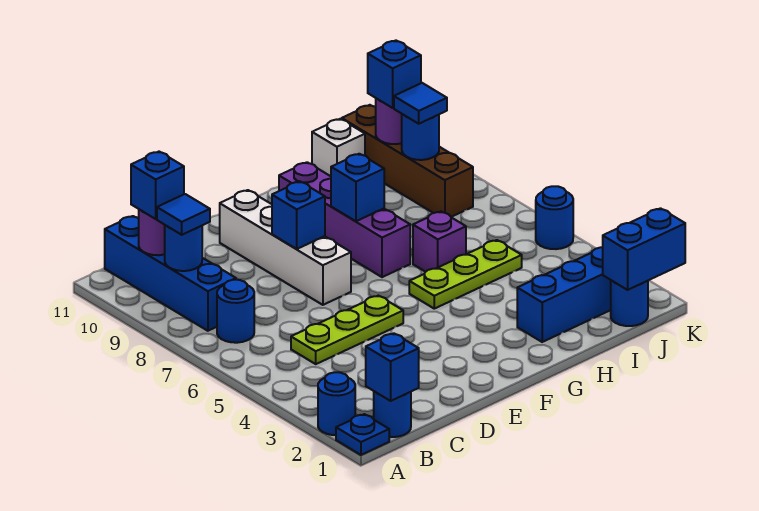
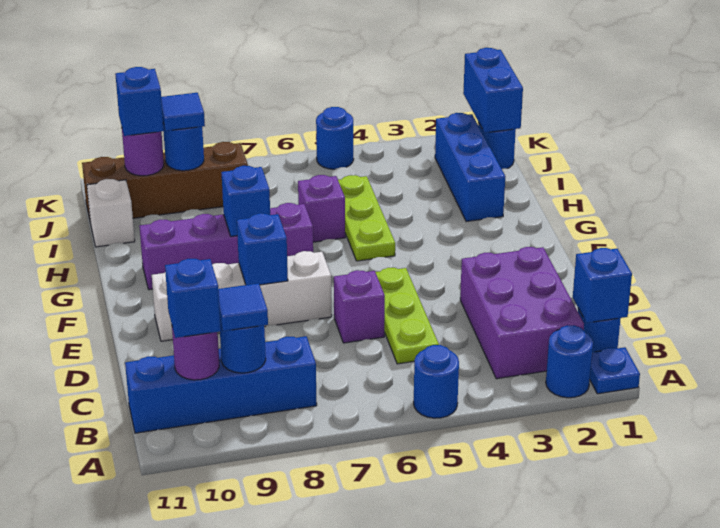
none -> purple 2x3 brick [460,247,584,379]
blue 1x1 round brick [217,280,254,343] -> blue 1x1 round brick moved to [414,345,459,418]
none -> purple 1x1 brick [334,270,385,343]

